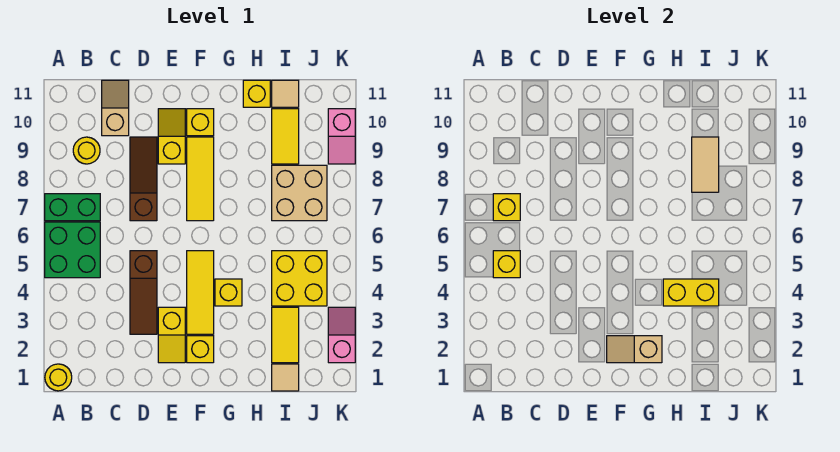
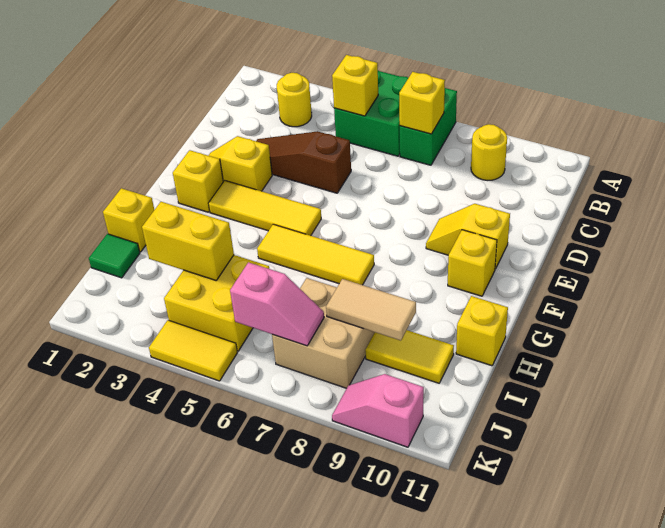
yellow 1x1 round brick [45,364,72,391] -> yellow 1x1 round brick moved to [277,73,312,127]
tan 1x2 slope [102,80,129,136] -> none
brown 1x3 slope [130,137,157,221] -> none
yellow 1x2 slope [158,109,185,164] -> yellow 1x2 slope turned to [426,204,510,269]
tan 1x2 slope [607,336,662,363] -> none
yellow 1x3 tile [187,137,214,221] -> yellow 1x3 tile moved to [257,224,374,285]
yellow 1x1 brick [215,279,242,306] -> yellow 1x1 brick moved to [103,188,154,252]
yellow 1x2 brick [663,279,719,306] -> yellow 1x2 brick turned to [142,202,234,280]
tan 1x1 tile [272,364,299,391] -> green 1x1 tile [89,234,140,278]
yellow 1x2 tile [272,307,299,363] -> yellow 1x2 tile moved to [149,320,237,381]
tan 1x1 tile [272,80,299,107] -> none
pink 1x2 slope [328,307,355,363] -> pink 1x2 slope moved to [230,262,324,346]

